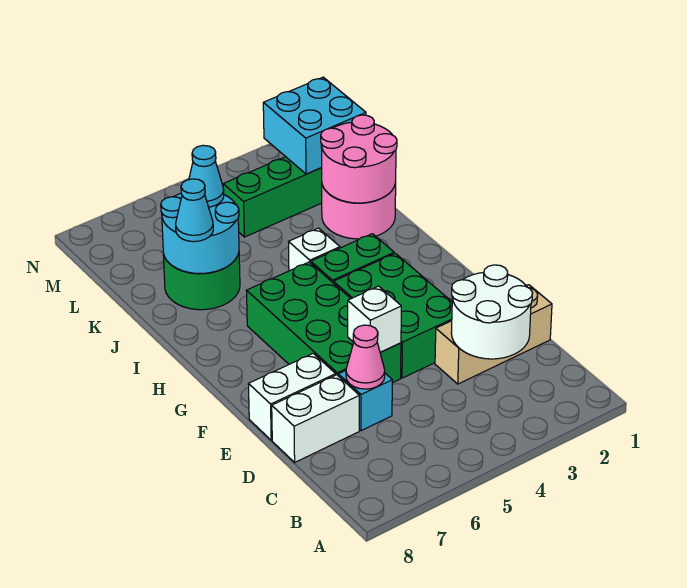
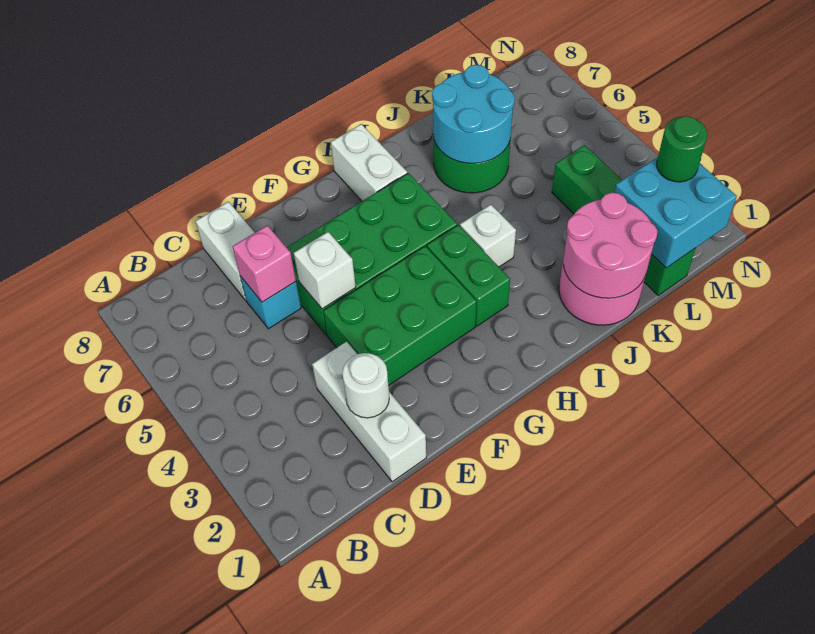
white 2x2 round brick [451,265,533,359] -> white 1x1 round brick [342,353,389,418]
tan 1x3 brick [435,285,552,384] -> white 1x3 brick [312,342,426,482]
pink 1x1 cone [346,325,385,389] -> pink 1x1 brick [232,225,296,302]
white 1x2 brick [248,353,336,440] -> white 1x2 brick moved to [331,124,407,201]
cyan 1x1 cone [176,179,213,242] -> none
cyan 1x1 cone [189,145,224,207] -> none
none -> green 1x1 round brick [657,116,707,182]

